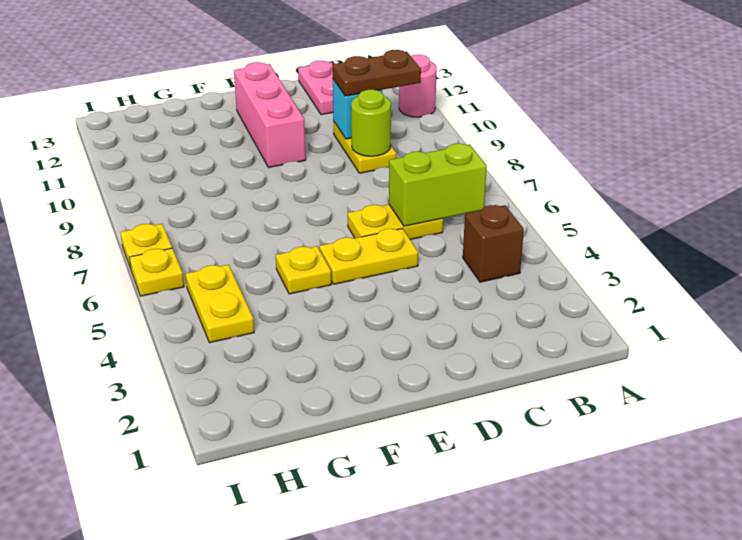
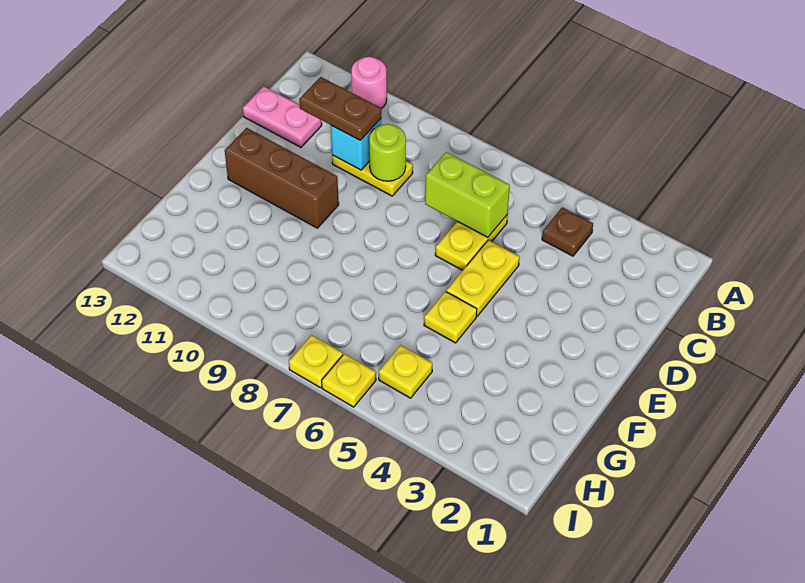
brown 1x1 brick [463,205,524,282] -> brown 1x1 plate [542,207,593,256]
lime 1x2 brick [389,144,487,226] -> lime 1x2 brick turned to [425,152,510,237]
brown 1x2 plate [332,50,421,96] -> brown 1x2 plate turned to [299,77,381,140]
pink 1x3 brick [234,62,306,168] -> brown 1x3 brick [225,128,339,228]
yellow 1x2 plate [186,265,254,343] -> yellow 1x1 plate [379,345,432,398]

